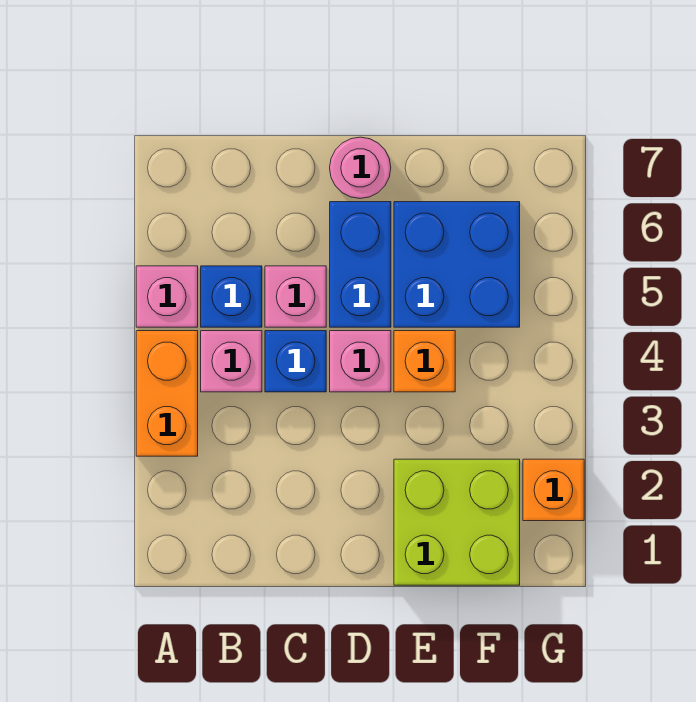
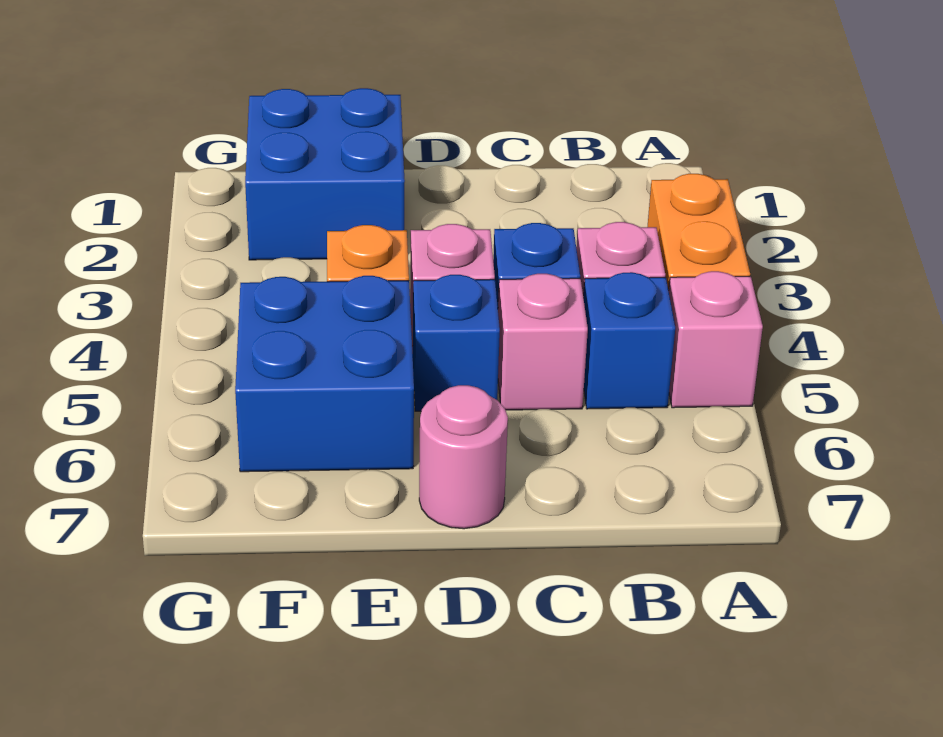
blue 1x2 brick [330,202,391,327] -> blue 1x1 brick [413,275,500,411]
lime 2x2 brick [394,459,520,585] -> blue 2x2 brick [245,88,405,260]
orange 1x1 brick [523,459,584,521] -> none

